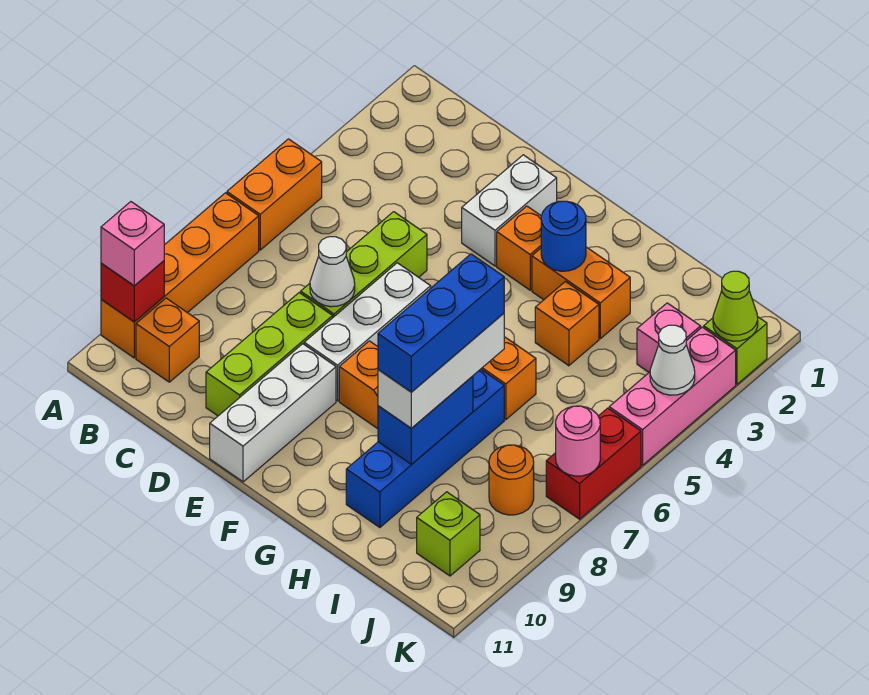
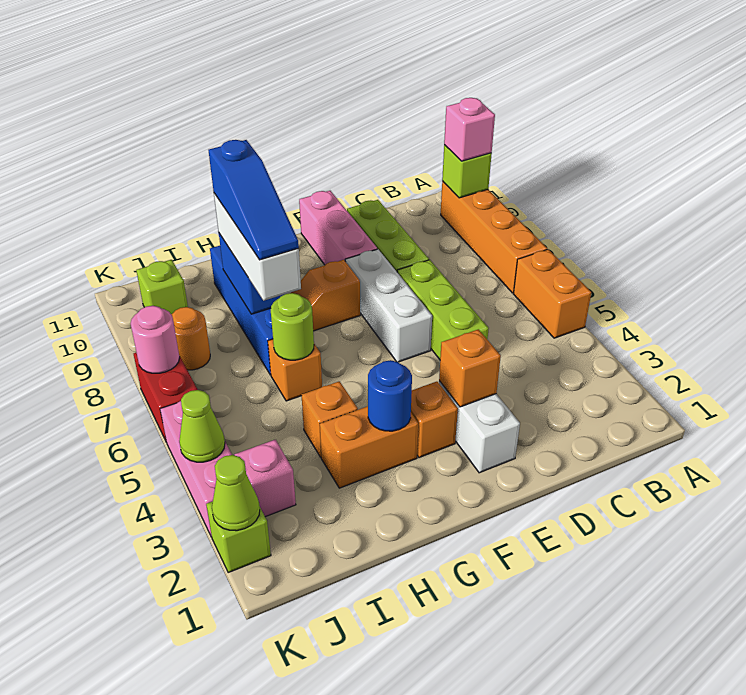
red 1x1 brick [101,261,164,322] -> lime 1x1 brick [442,145,492,198]
orange 1x1 brick [136,298,199,382] -> orange 1x1 brick moved to [439,329,501,407]
white 1x1 cone [310,237,355,307] -> none
white 1x3 brick [210,344,336,482] -> pink 1x3 brick [299,191,377,265]
none -> lime 1x1 round brick [271,293,314,360]
blue 1x3 brick [378,254,504,392] -> blue 1x3 slope [208,140,299,260]
white 1x1 cone [650,325,695,395] -> lime 1x1 cone [179,390,225,462]

